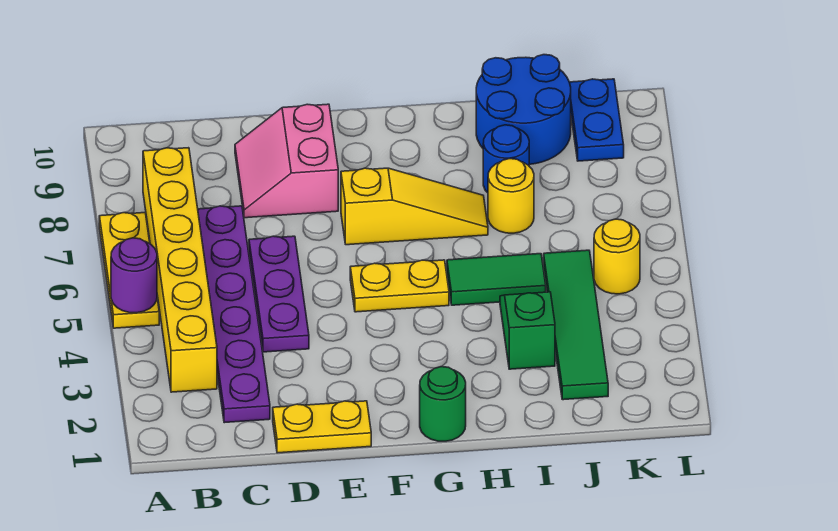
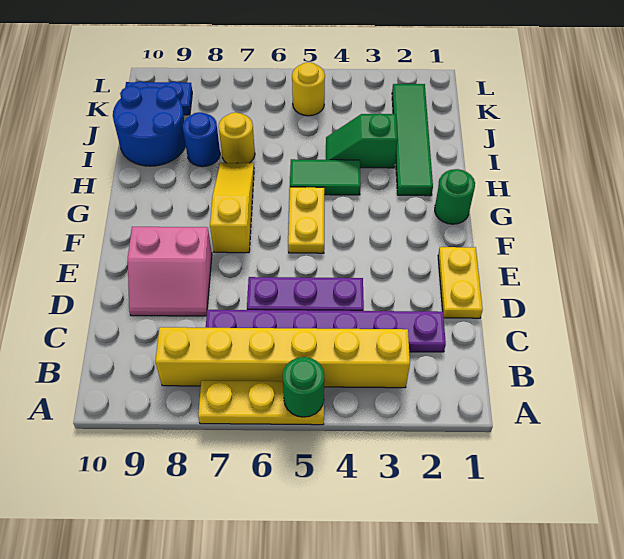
purple 1x1 round brick [111,238,157,313] -> green 1x1 round brick [283,357,324,417]
green 1x2 tile [447,254,546,305] -> green 1x2 tile turned to [290,159,361,195]
green 1x4 tile [544,250,608,400] -> green 1x4 tile turned to [392,84,433,196]

